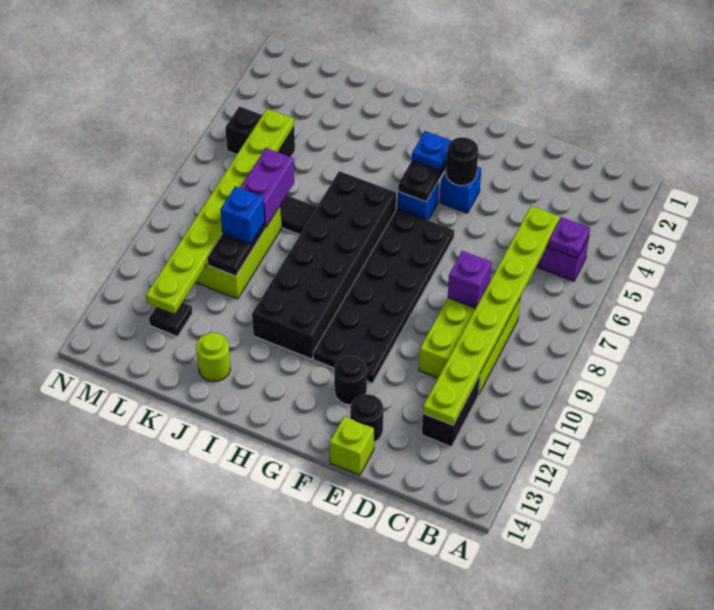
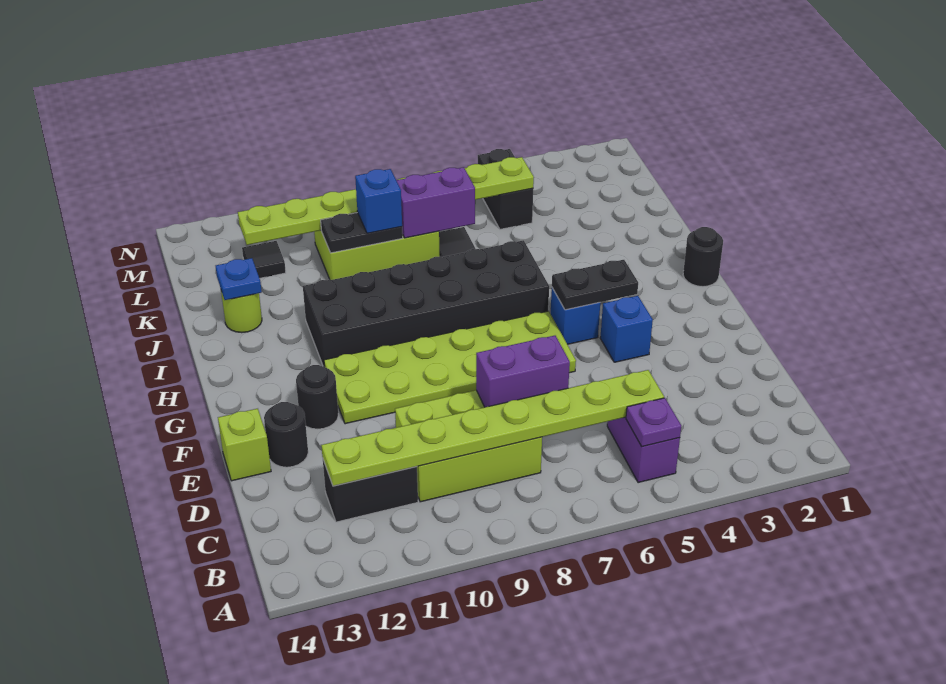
purple 1x1 brick [448,251,492,308] -> purple 1x2 brick [476,336,570,407]
black 1x1 round brick [446,137,478,186] -> black 1x1 round brick moved to [683,227,723,287]
black 2x6 plate [313,209,454,383] -> lime 2x6 plate [324,311,576,424]
blue 1x1 plate [412,131,451,171] -> blue 1x1 plate moved to [216,258,262,300]

